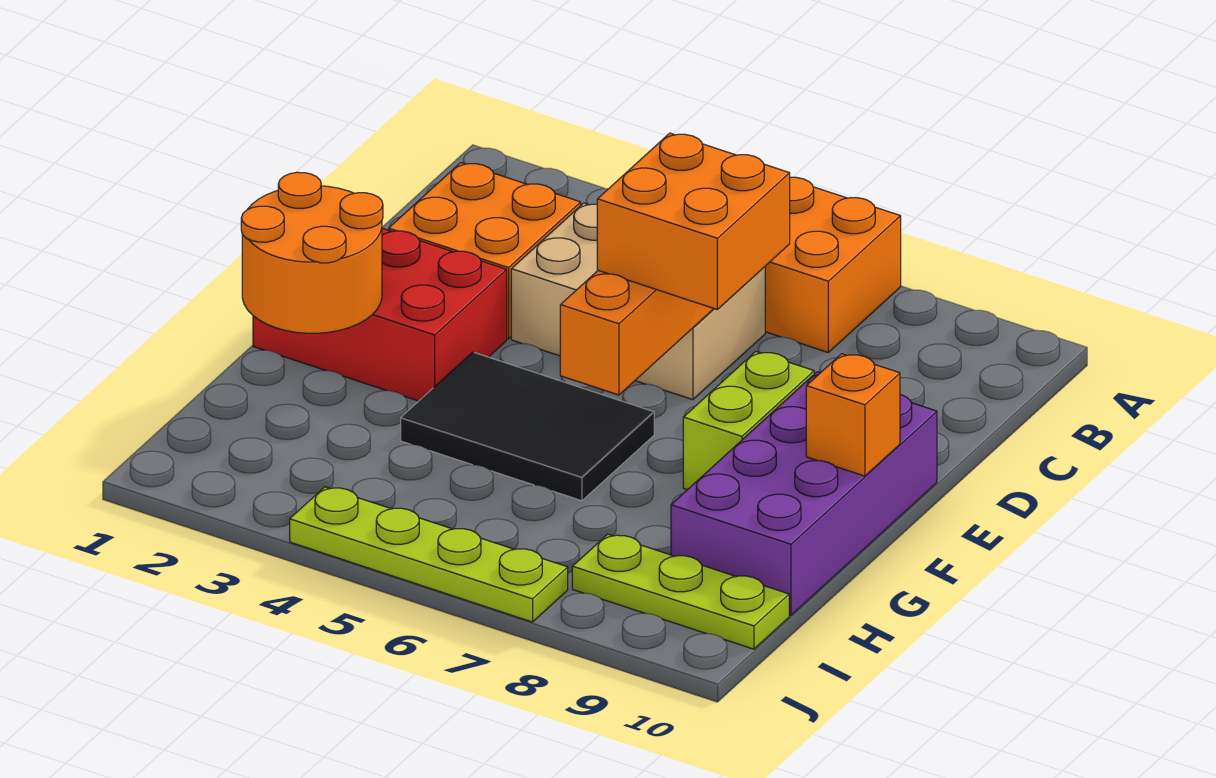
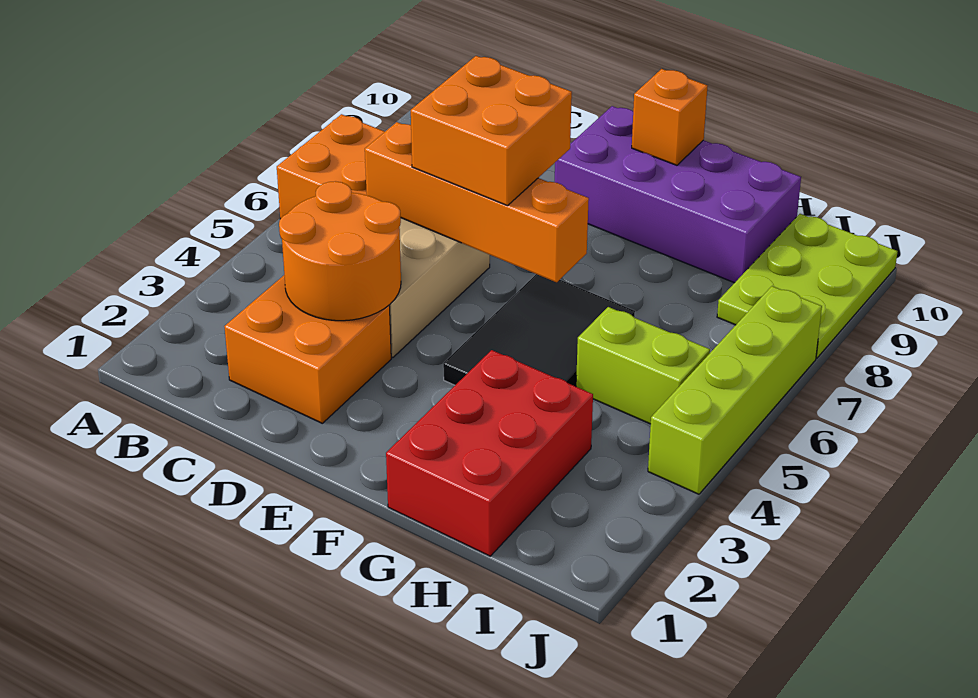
red 2x3 brick [253,228,507,401] -> red 2x3 brick moved to [386,350,593,556]
lime 1x2 brick [683,352,814,490] -> lime 1x2 brick moved to [576,307,710,424]
orange 2x2 round brick [241,172,383,333] -> orange 2x2 round brick moved to [279,181,401,321]
lime 1x3 plate [572,534,789,649] -> lime 2x3 plate [717,214,898,358]
lime 1x4 plate [290,487,568,622] -> lime 1x4 brick [648,286,822,494]

